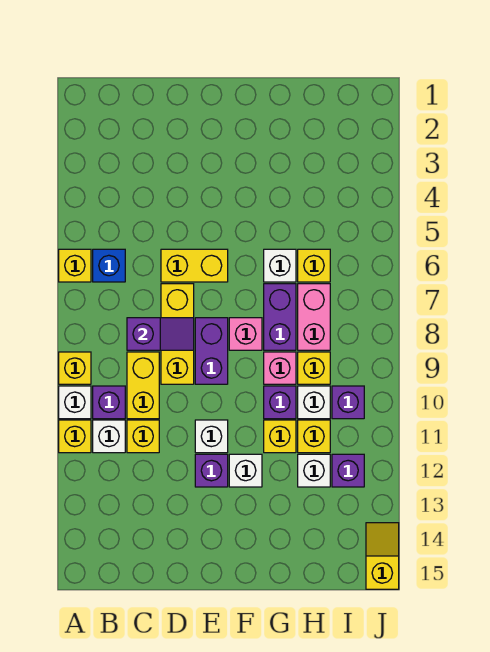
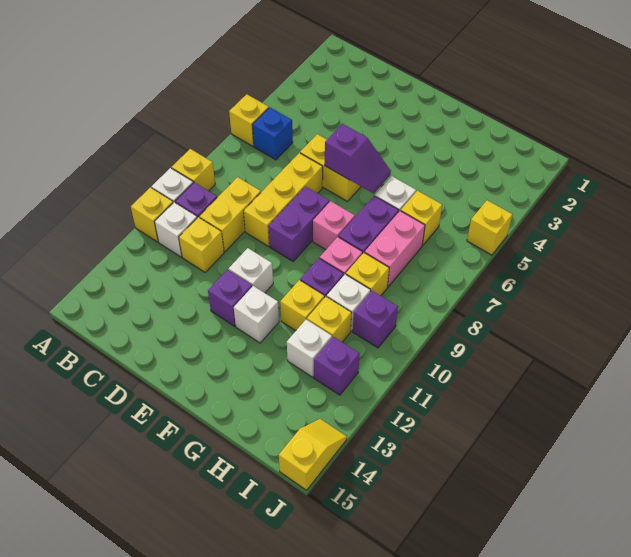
purple 1x2 slope [127,318,194,350] -> purple 1x2 slope moved to [325,124,391,194]
none -> yellow 1x1 brick [467,200,513,255]

